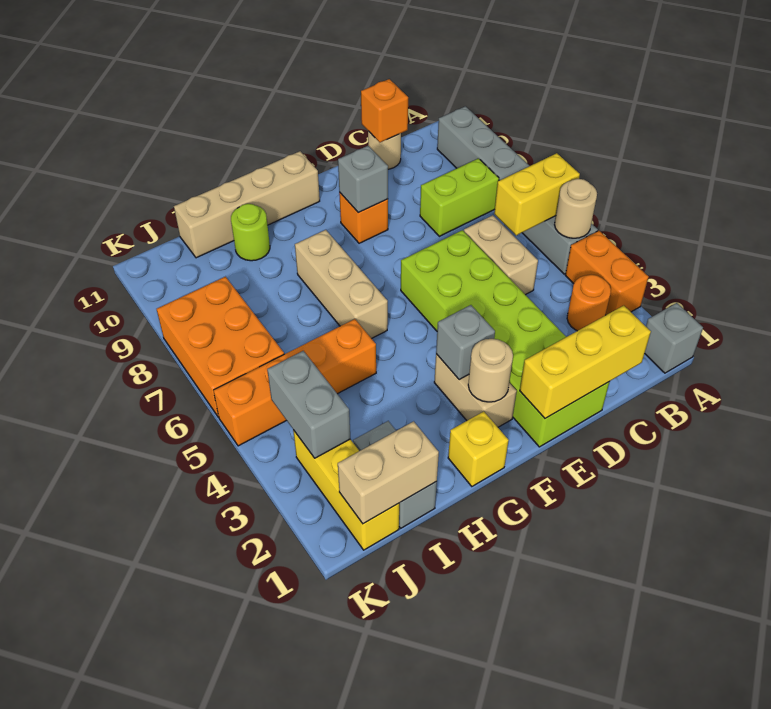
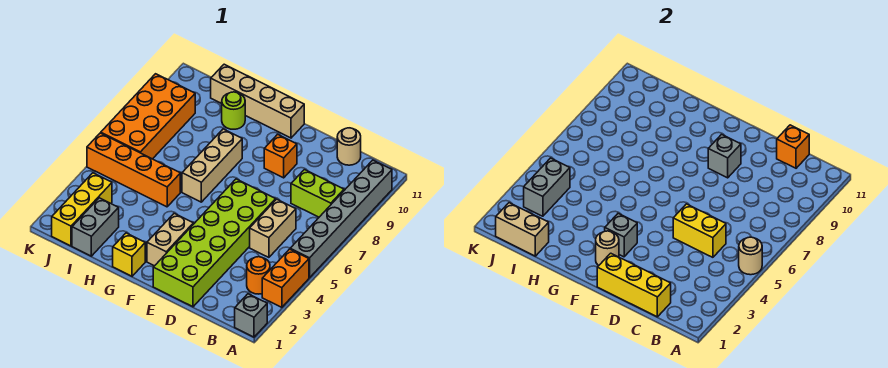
yellow 1x2 brick [494,153,580,235] -> yellow 1x2 brick moved to [673,204,726,257]
orange 2x3 brick [157,277,284,417] -> orange 2x4 brick [101,74,195,159]

